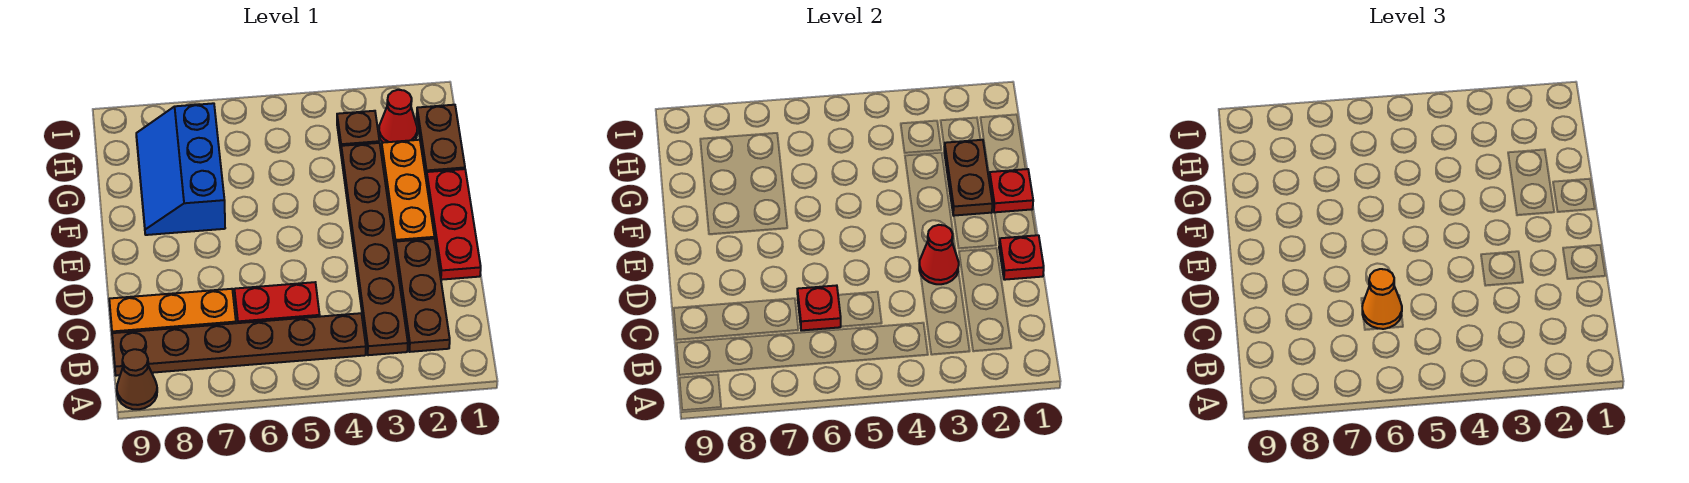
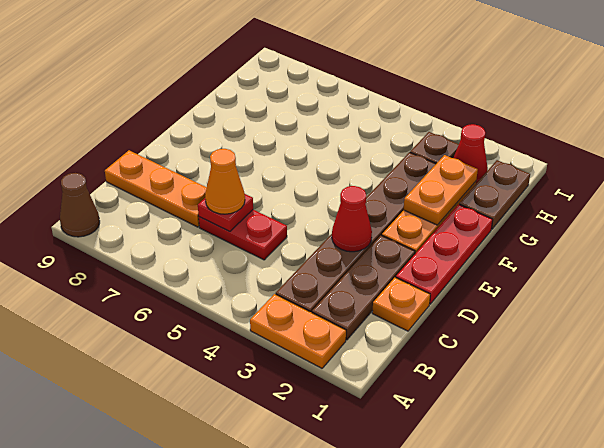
none -> orange 1x2 plate [250,294,346,368]
brown 1x6 plate [112,313,366,376] -> none
none -> orange 1x1 plate [372,278,430,331]
red 1x1 plate [999,235,1044,280] -> none
red 1x1 plate [989,169,1033,213] -> none
brown 1x2 plate [944,140,992,216] -> orange 1x2 plate [404,155,478,225]
blue 2x3 slope [136,103,225,235] -> none

